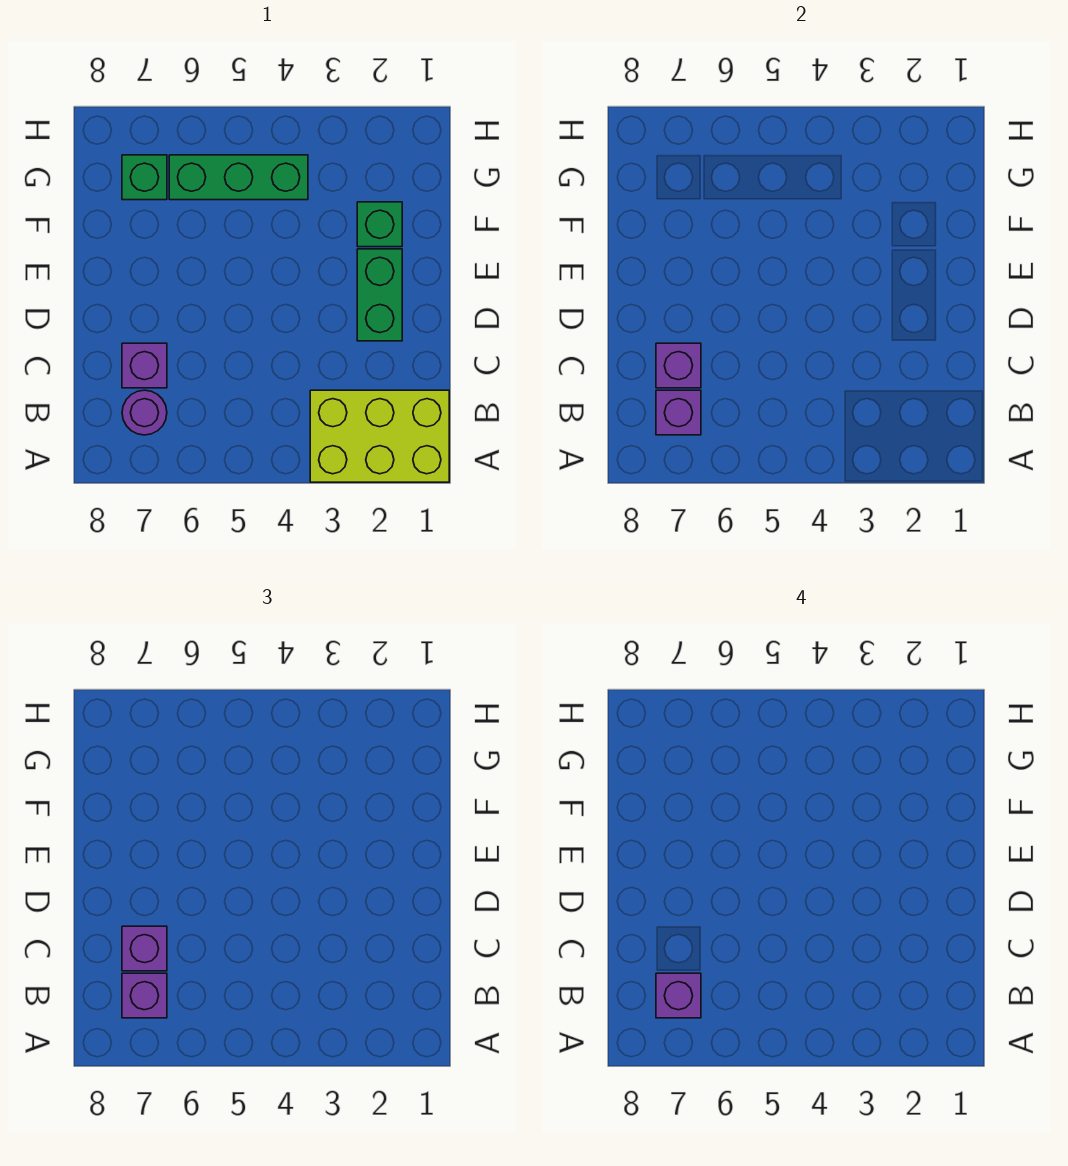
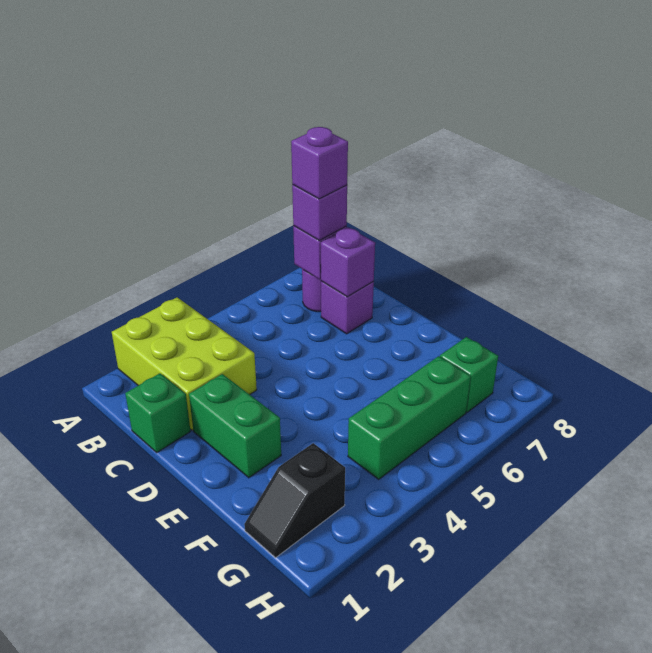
lime 2x3 brick [310,390,449,482] -> lime 2x3 brick turned to [112,297,257,430]
purple 1x1 brick [122,926,167,971] -> none
green 1x1 brick [357,202,402,247] -> green 1x1 brick moved to [125,373,190,452]
none -> black 1x2 slope [244,443,345,558]

